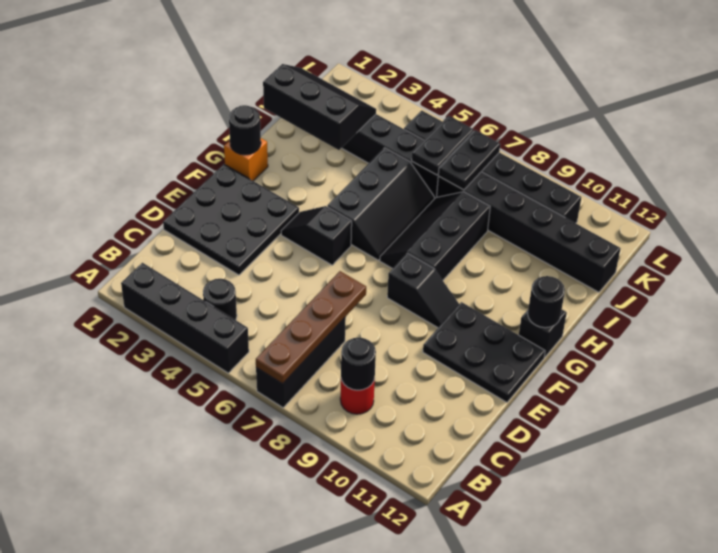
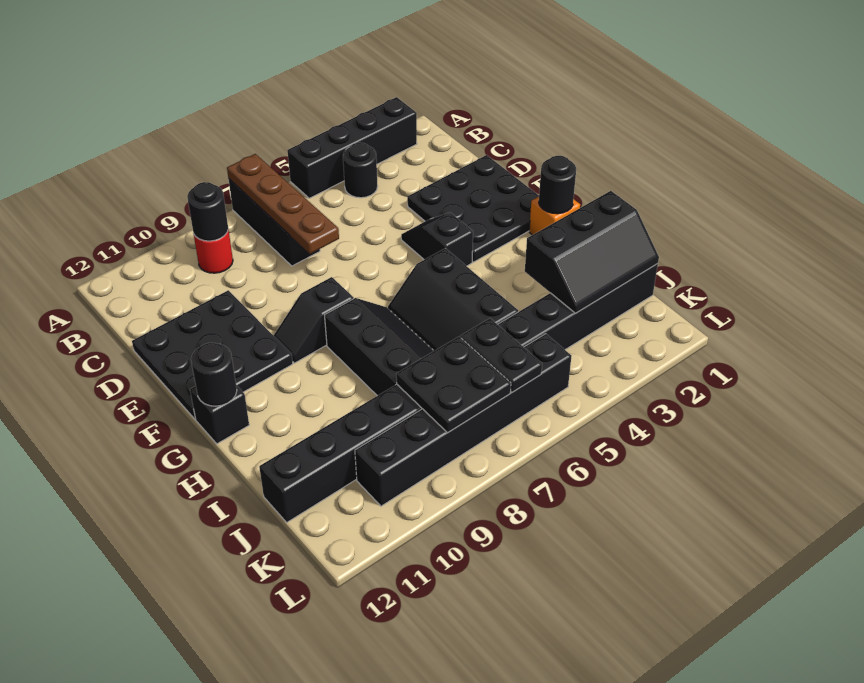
black 2x3 plate [423,302,545,402] -> black 3x3 plate [132,290,293,419]
black 1x2 slope [281,206,352,265] -> black 1x2 slope turned to [401,213,473,266]
black 1x2 plate [438,130,500,190] -> black 2x2 plate [396,337,511,433]

